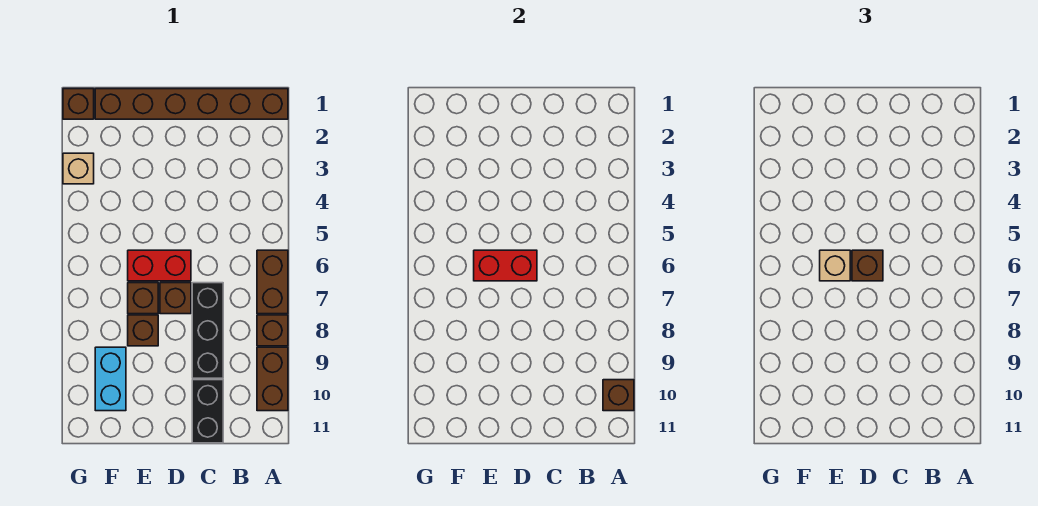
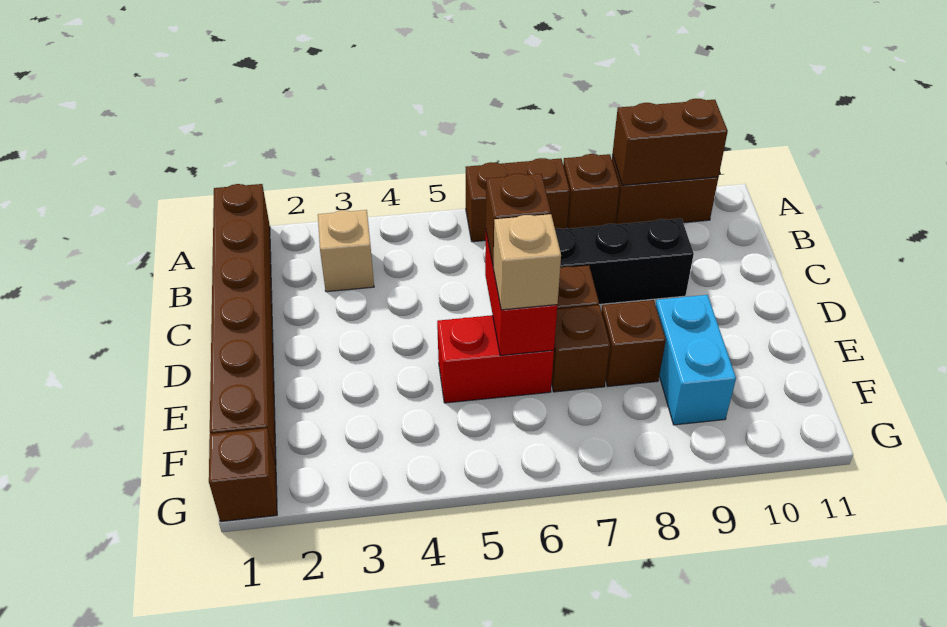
brown 1x1 brick [603,380,634,411] -> brown 1x2 brick [613,99,728,185]
black 1x2 brick [192,380,223,443] -> none
red 1x2 brick [128,250,191,281] -> red 1x2 brick turned to [437,315,554,403]
cyan 1x2 brick [95,347,126,411] -> cyan 1x2 brick turned to [656,295,736,425]
tan 1x1 brick [63,153,94,184] -> tan 1x1 brick moved to [318,210,374,292]

